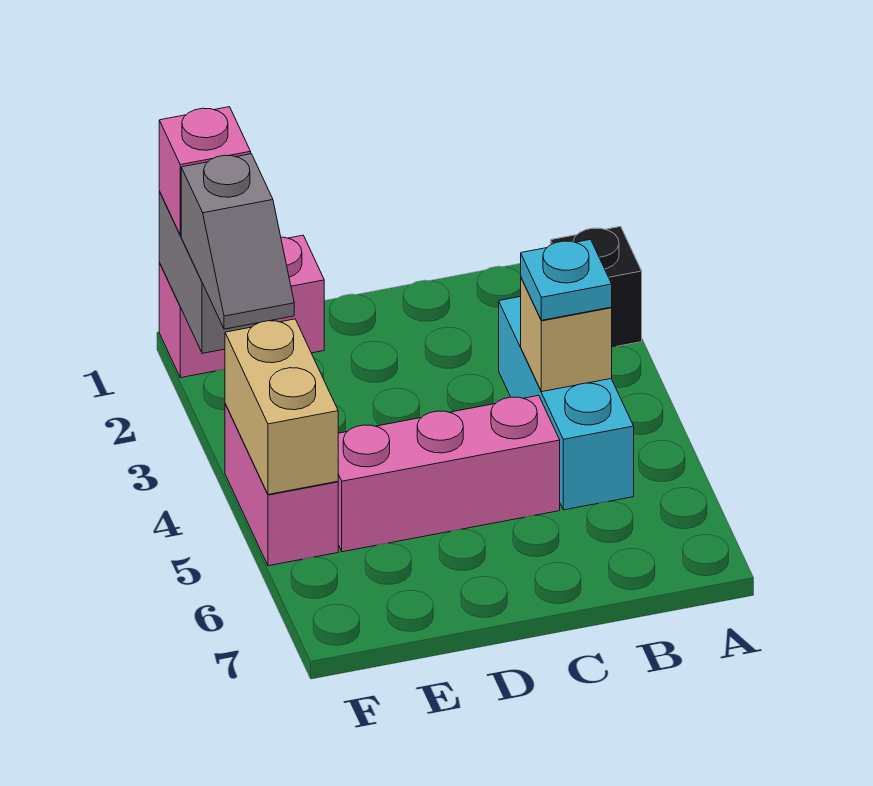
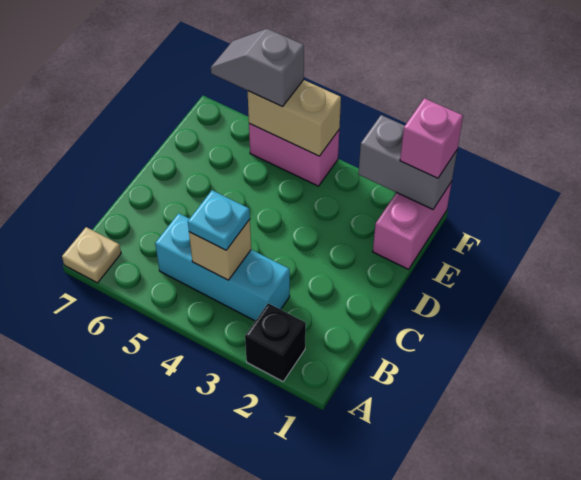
none -> tan 1x1 plate [62,227,121,283]
pink 1x3 brick [338,395,560,552] -> none
grey 1x2 slope [181,154,294,329] -> grey 1x2 slope moved to [211,29,304,107]

